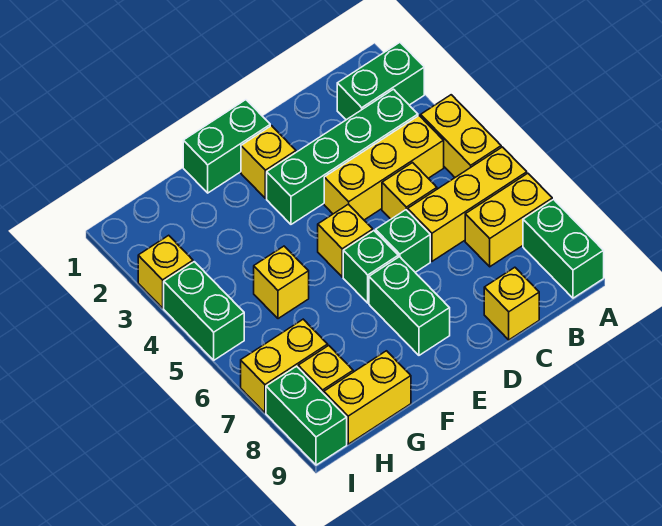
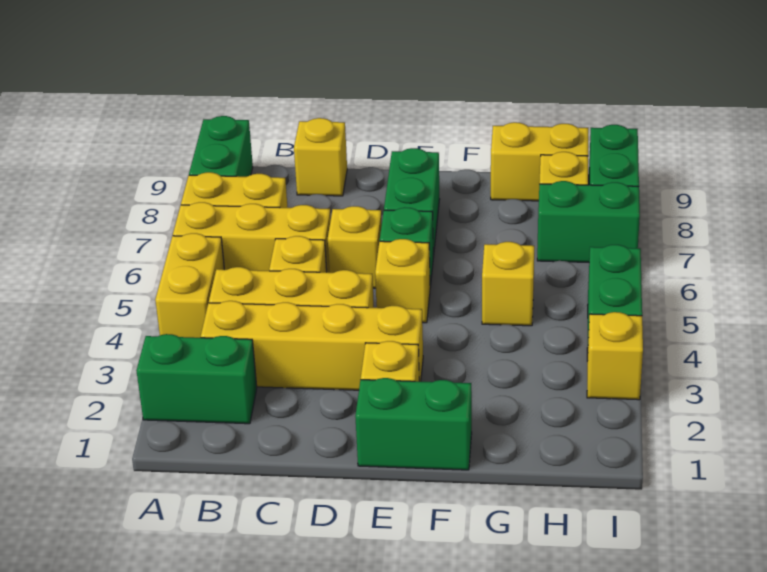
green 1x4 brick [267,89,418,224] -> yellow 1x4 brick [201,301,423,390]
green 1x1 brick [376,210,430,272] -> yellow 1x1 brick [328,206,382,288]
yellow 1x2 brick [241,319,328,413] -> green 1x2 brick [537,181,640,262]

